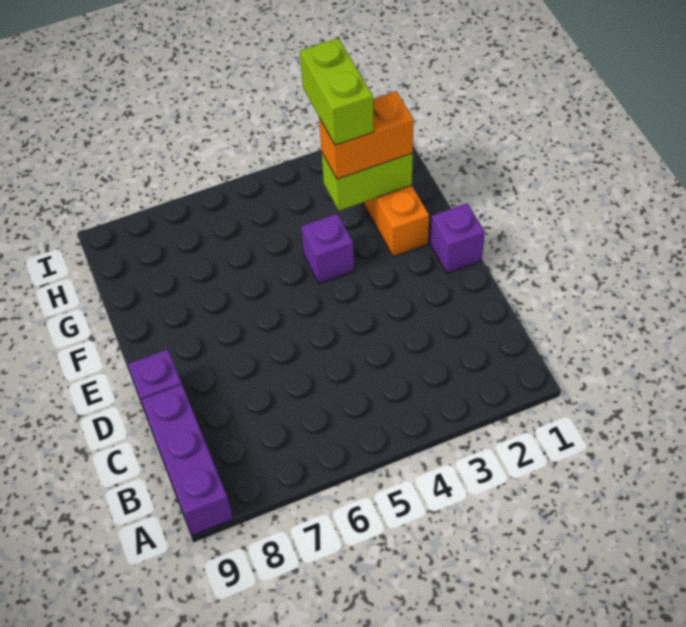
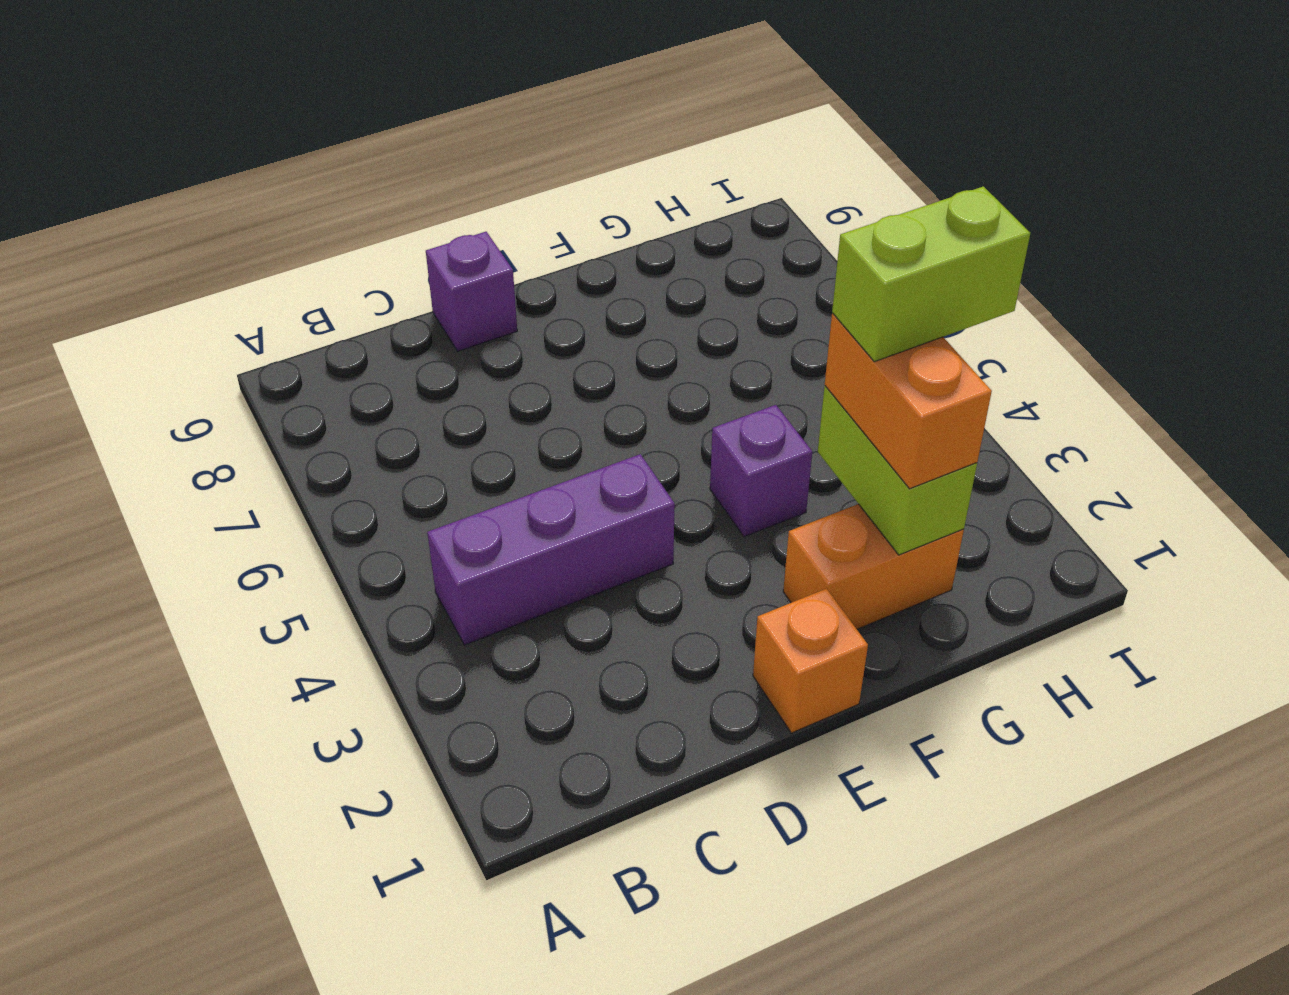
purple 1x3 brick [141,384,233,536] -> purple 1x3 brick moved to [427,454,675,645]
purple 1x1 brick [430,203,485,273] -> orange 1x1 brick [753,589,868,733]

